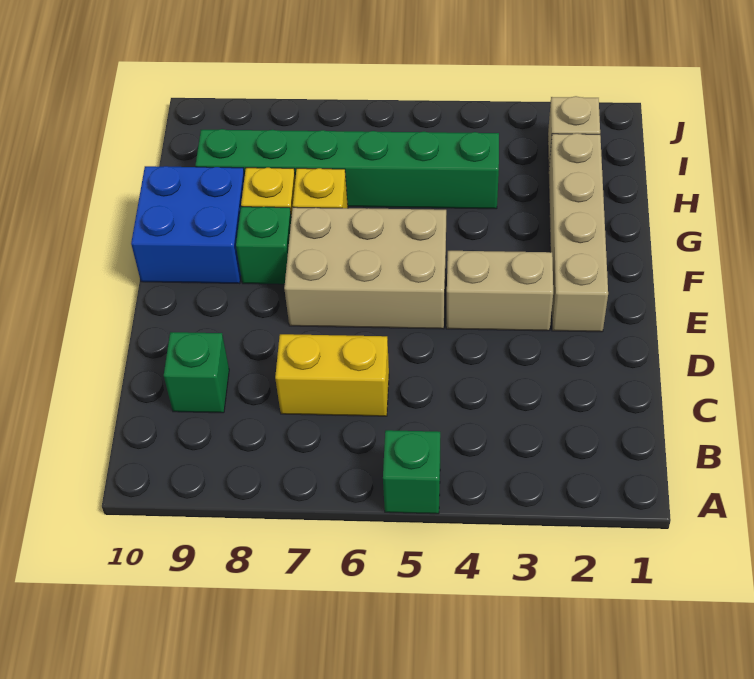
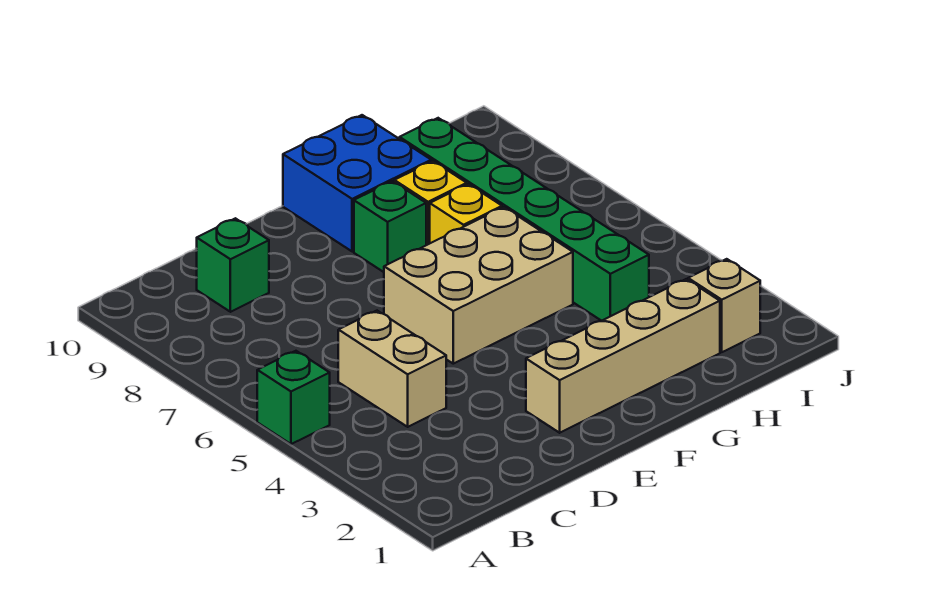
yellow 1x2 brick [275,334,389,416] -> none
tan 1x2 brick [446,251,553,331] -> tan 1x2 brick moved to [338,311,446,427]
tan 2x3 brick [284,207,446,329] -> tan 2x3 brick turned to [384,207,573,364]

